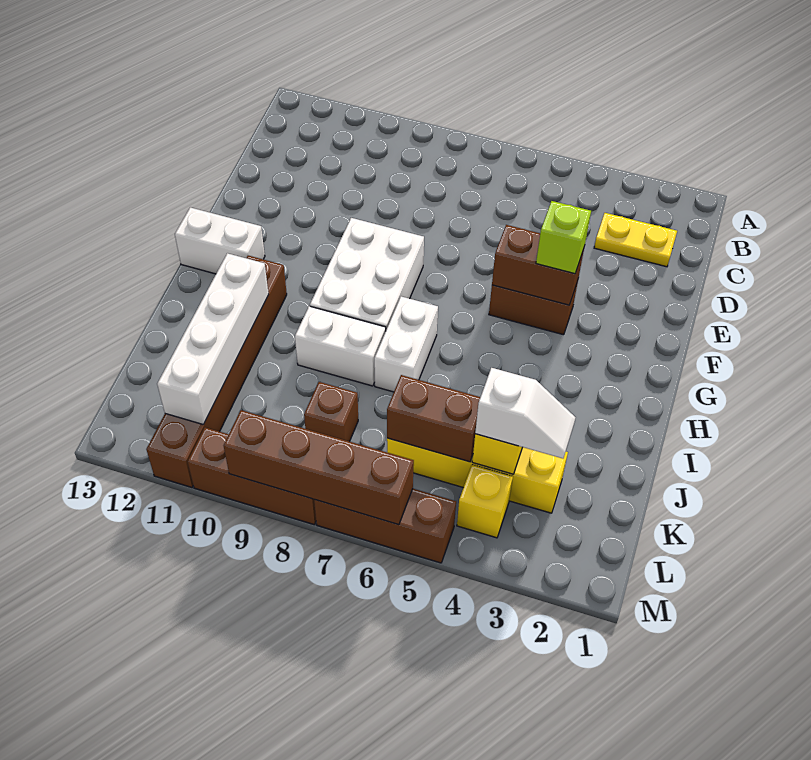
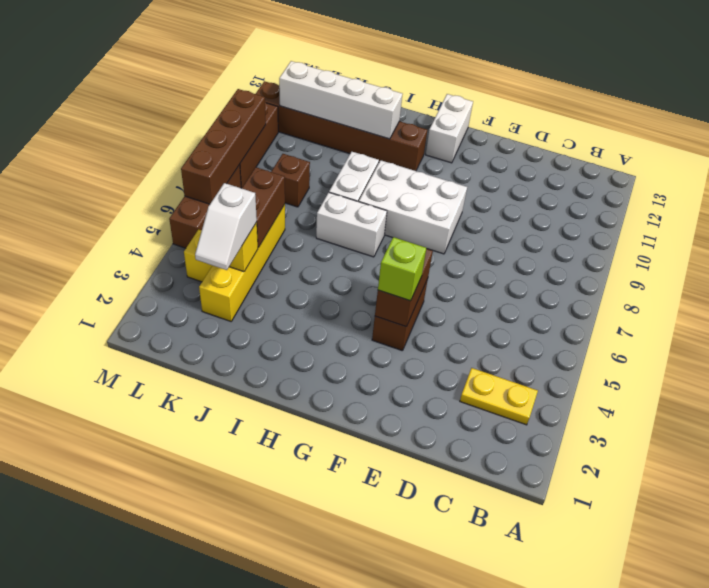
yellow 1x2 plate [594,213,677,267] -> yellow 1x2 plate turned to [460,368,538,425]

